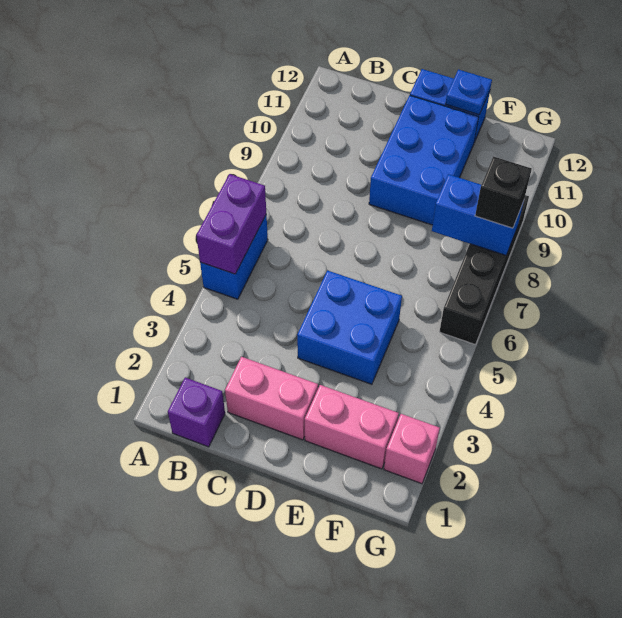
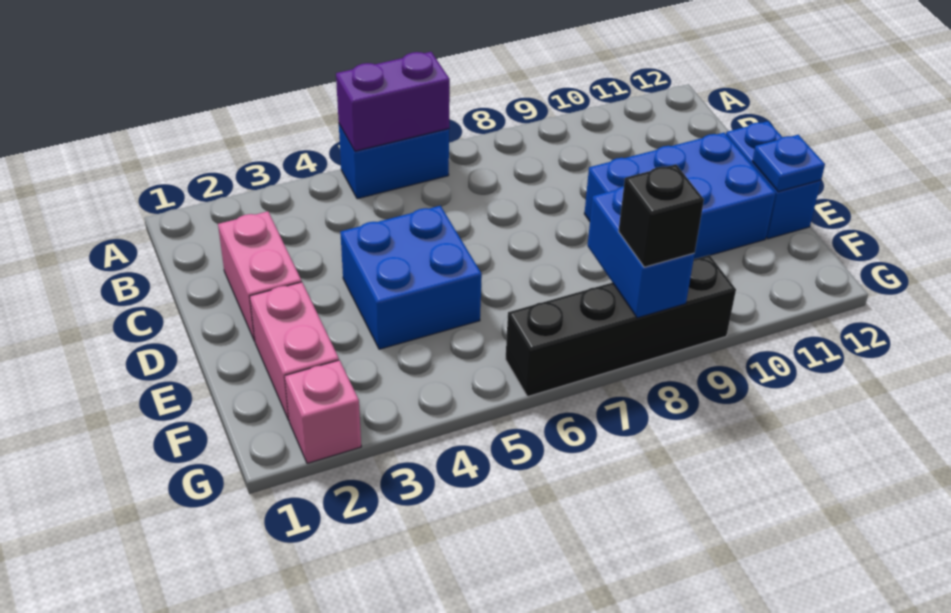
purple 1x1 brick [168,378,225,447] -> none

